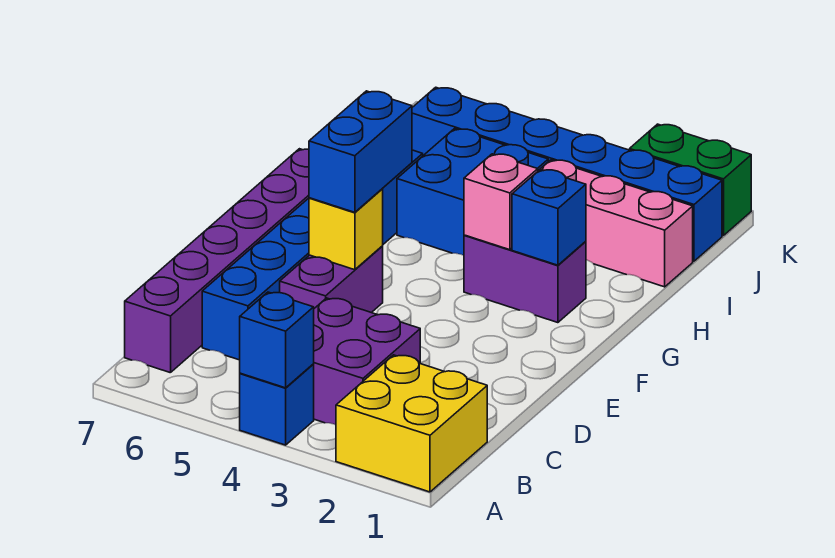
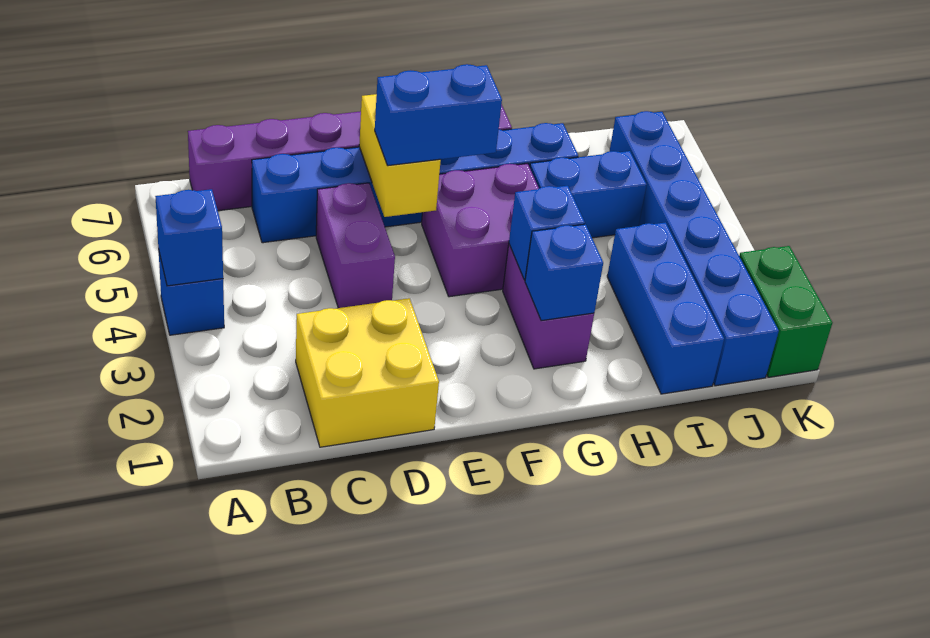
yellow 2x2 brick [336,355,487,492] -> yellow 2x2 brick moved to [296,298,439,447]
purple 2x2 brick [314,298,420,425] -> purple 2x2 brick moved to [422,164,539,297]
purple 1x2 brick [280,246,383,313] -> purple 1x2 brick turned to [316,183,395,308]
yellow 1x1 brick [309,189,383,270] -> yellow 1x2 brick [359,94,441,217]
pink 1x1 brick [464,154,538,250] -> blue 1x1 brick [509,186,585,280]
blue 2x2 brick [397,129,548,255] -> blue 1x2 brick [530,151,647,238]
pink 1x3 brick [538,160,693,287] -> blue 1x3 brick [607,222,724,394]

